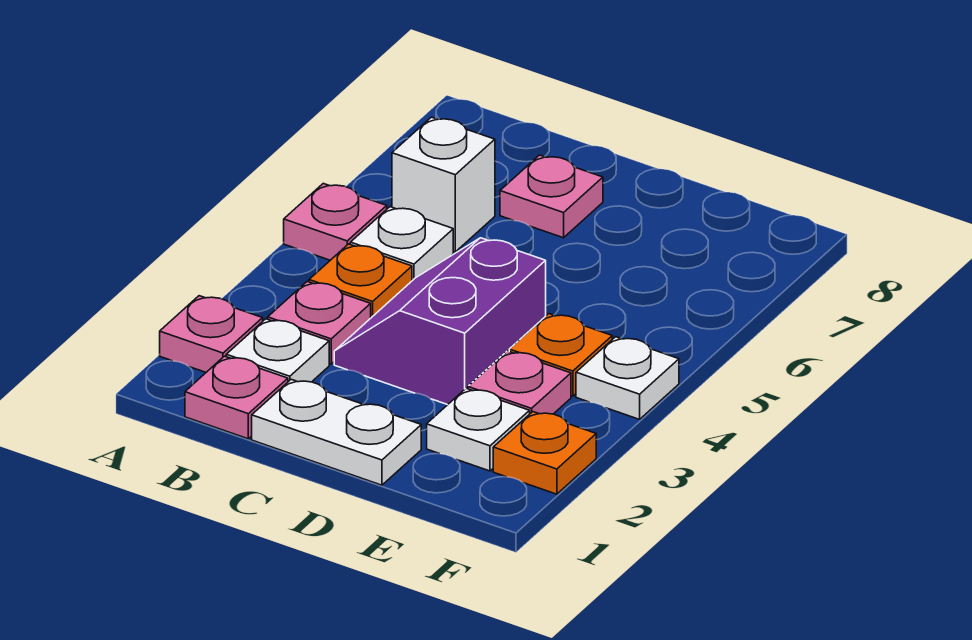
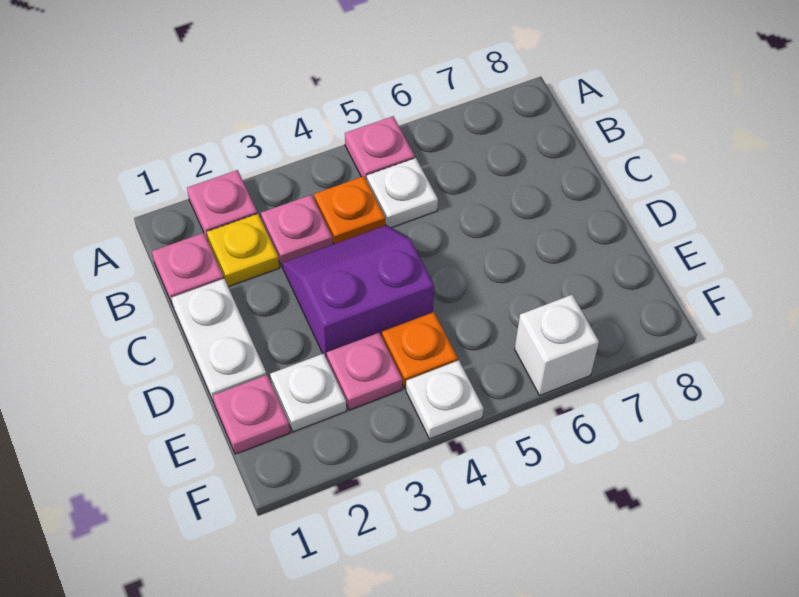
white 1x1 plate [226,319,329,382] -> yellow 1x1 plate [207,214,279,287]
white 1x1 brick [392,117,495,252] -> white 1x1 brick moved to [515,295,599,395]
pink 1x1 plate [500,155,603,238] -> pink 1x1 plate moved to [213,375,290,454]
orange 1x1 plate [493,412,596,494] -> none

